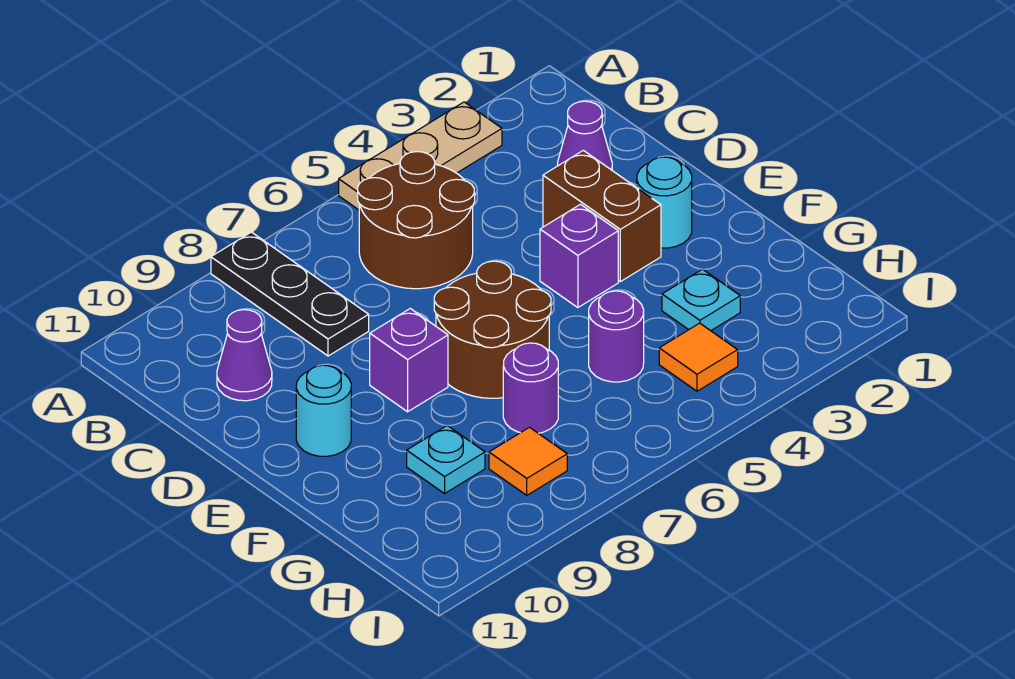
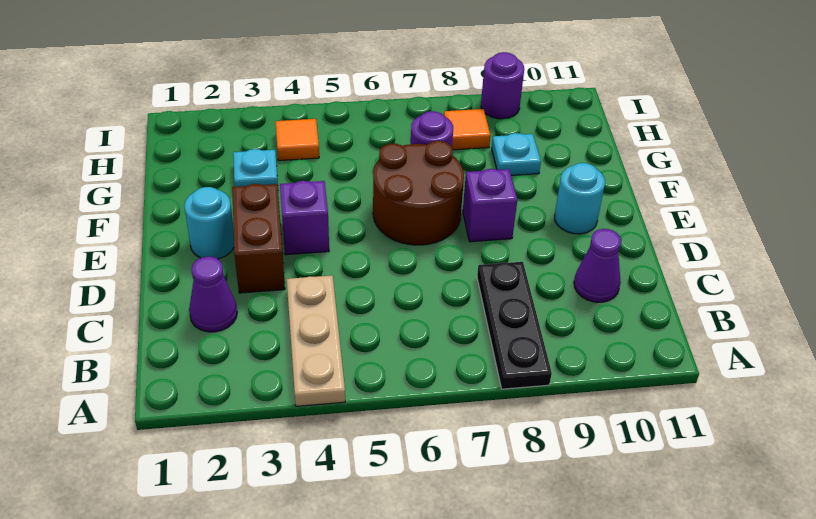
tan 1x3 plate [339,102,502,210] -> tan 1x3 plate turned to [287,275,345,406]
brown 2x2 round brick [358,152,475,289] -> none
purple 1x1 round brick [589,291,644,382] -> purple 1x1 round brick moved to [481,52,524,119]

